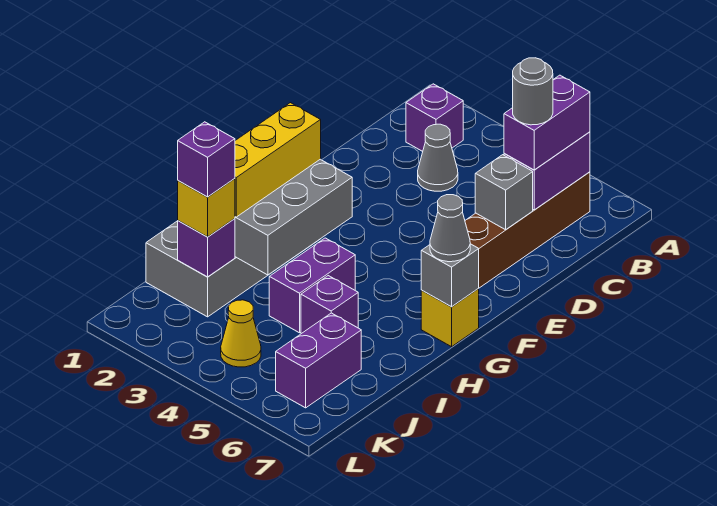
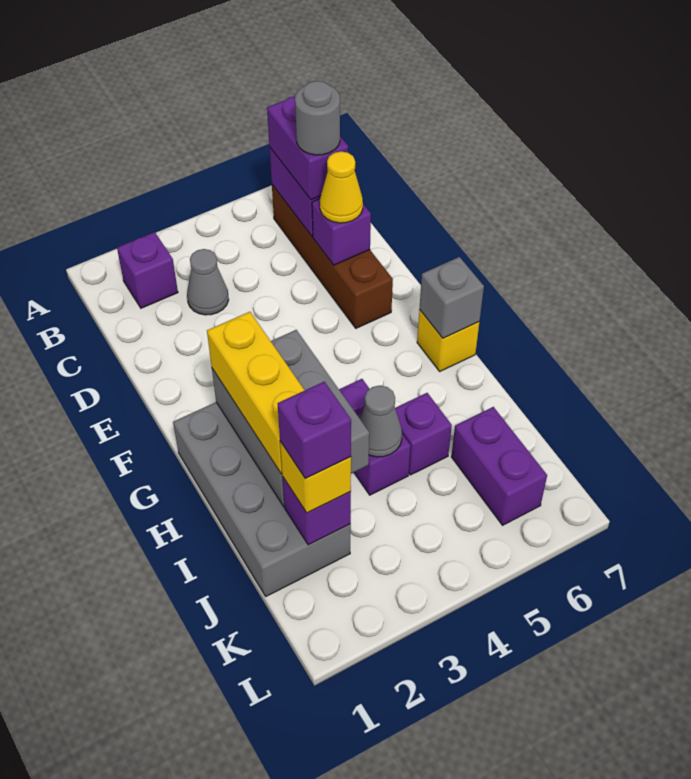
grey 1x1 brick [475,155,533,230] -> purple 1x1 brick [312,199,371,265]
grey 1x1 cone [430,195,470,262] -> grey 1x1 cone moved to [360,385,402,457]
yellow 1x1 cone [221,300,261,367] -> yellow 1x1 cone moved to [320,151,363,223]

